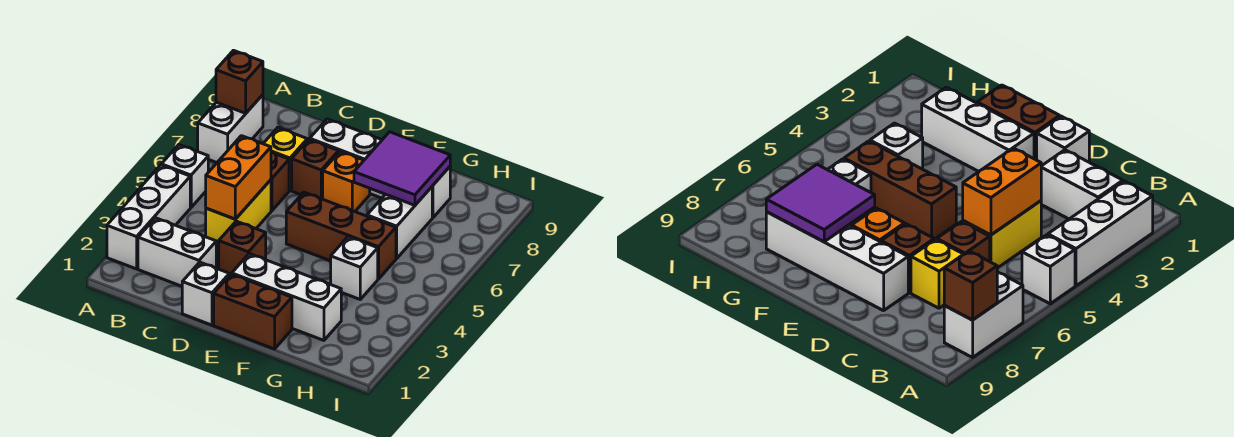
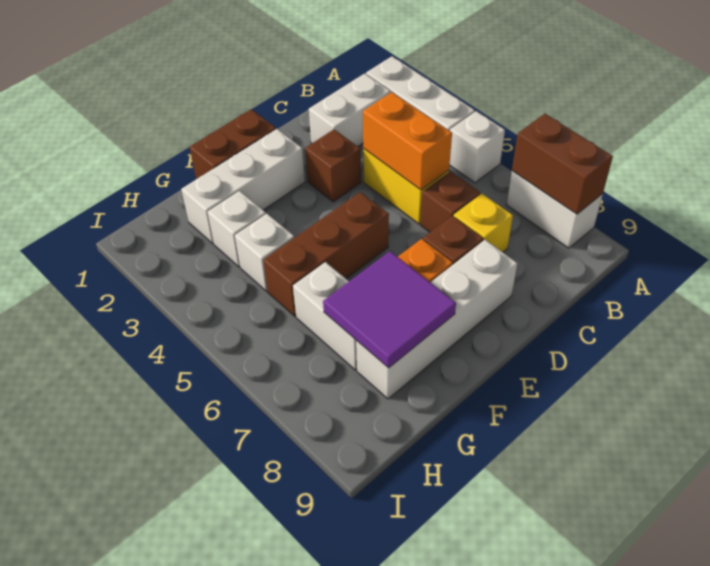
brown 1x1 brick [216,50,263,113] -> brown 1x2 brick [512,114,613,214]
white 1x1 brick [182,262,229,325] -> white 1x1 brick moved to [208,191,266,267]

